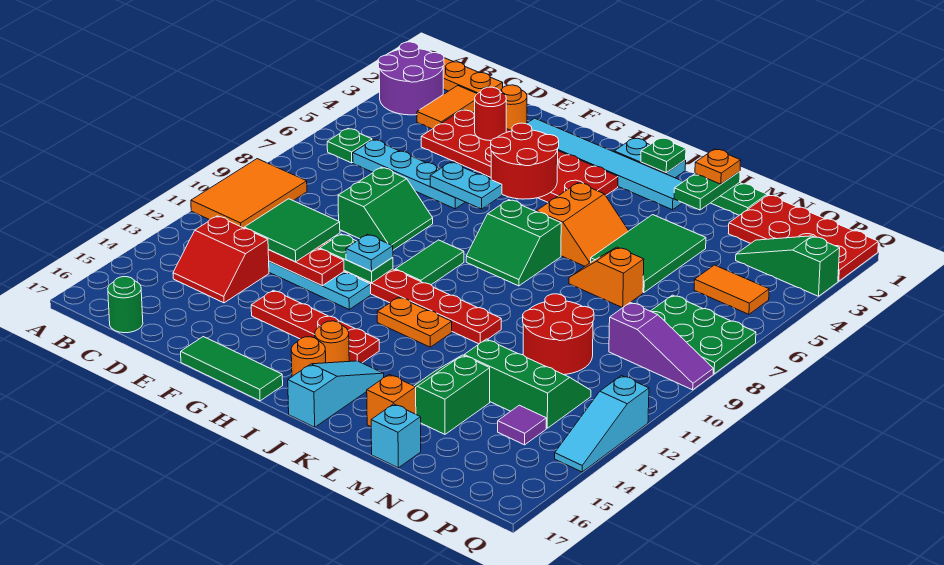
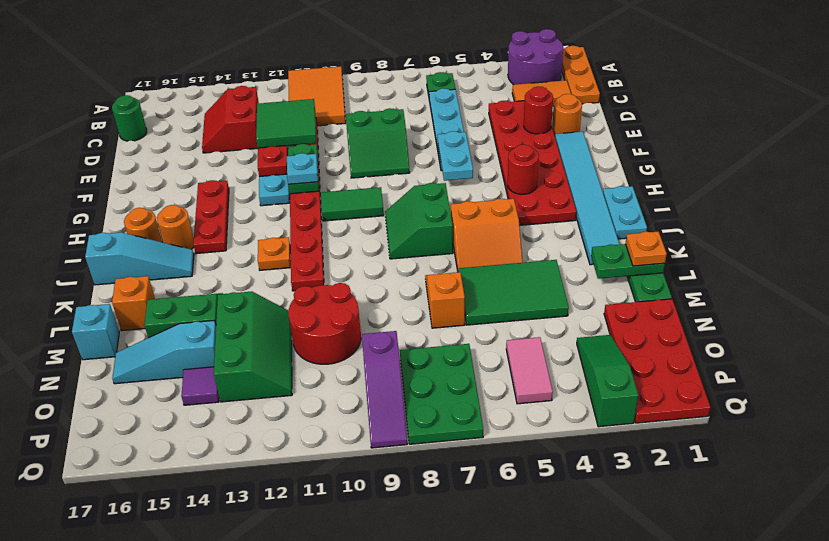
orange 2x3 tile [191,159,307,228] -> orange 2x3 tile turned to [288,66,346,126]
red 1x4 plate [251,290,379,363] -> red 1x3 plate [193,180,229,254]
green 1x3 tile [181,337,283,401] -> none
red 2x2 round brick [491,123,559,199] -> red 1x1 round brick [508,145,539,194]
orange 1x2 plate [377,297,452,347] -> orange 1x1 plate [258,237,291,270]
green 1x1 plate [641,138,686,173] -> none
orange 1x2 tile [694,265,769,314] -> pink 1x2 tile [506,337,553,404]
cyan 1x3 slope [555,376,649,472] -> cyan 1x3 slope moved to [112,321,216,384]

